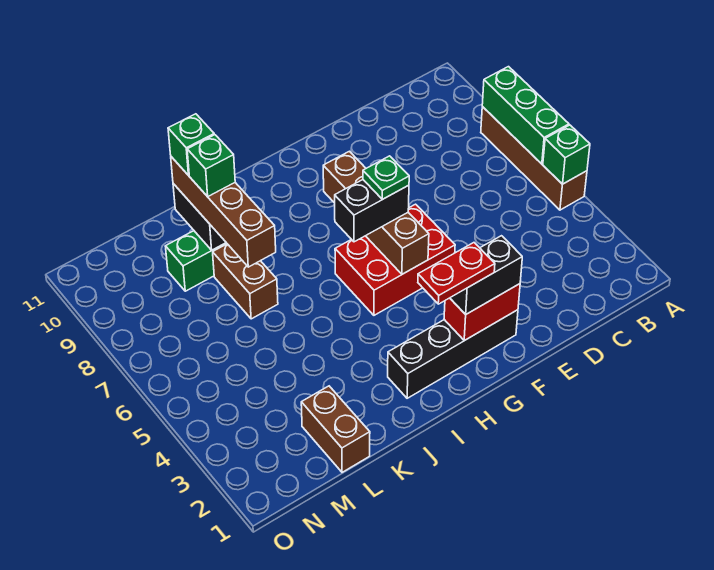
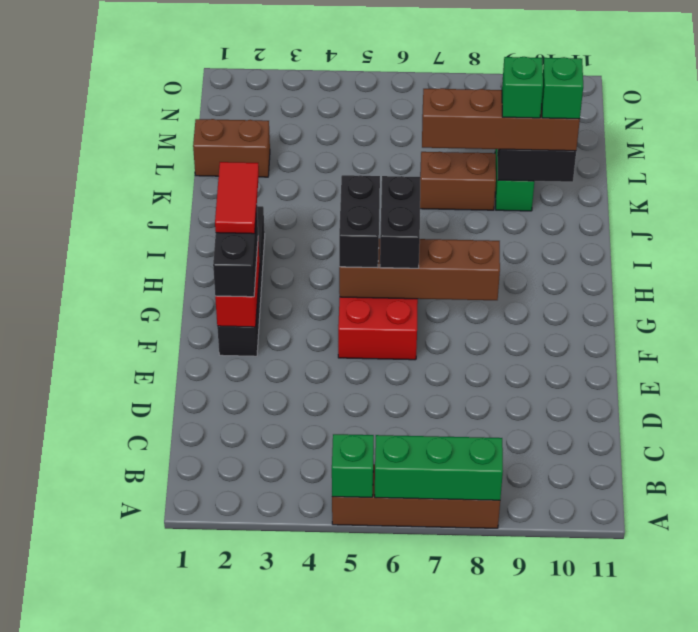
red 1x2 plate [418,243,495,304] -> red 1x2 tile [215,162,259,234]
none -> black 1x2 brick [339,175,380,268]
green 1x1 plate [363,156,409,199] -> none

